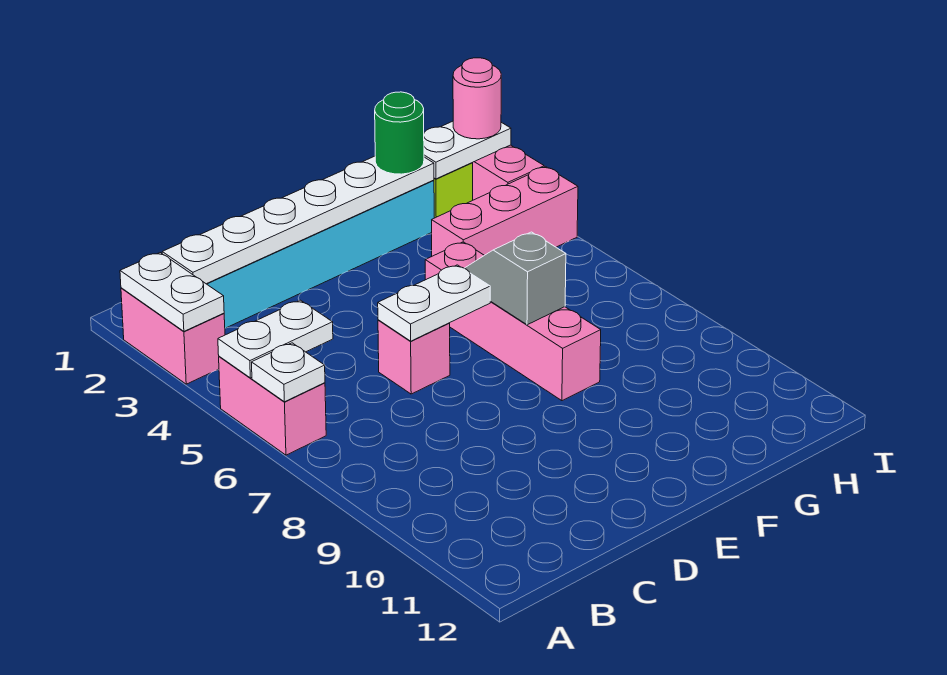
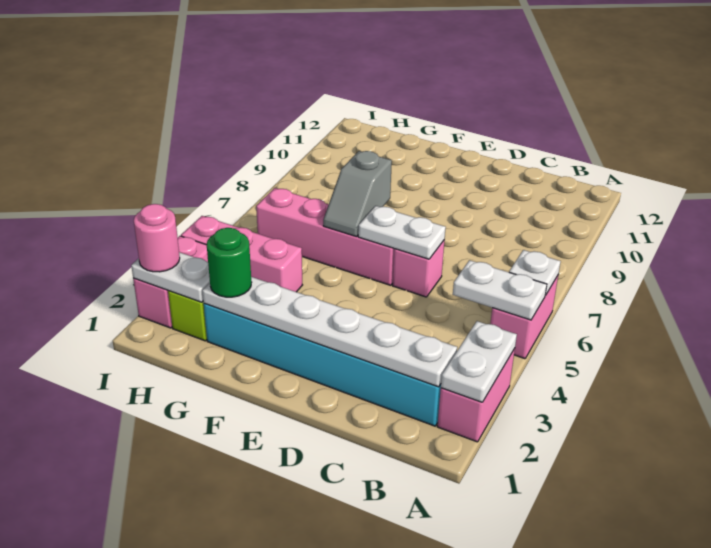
pink 1x4 brick [425,242,601,401] -> pink 1x4 brick turned to [256,188,394,285]

